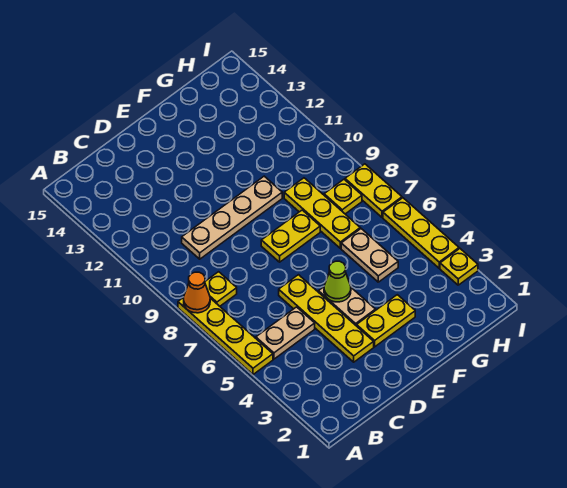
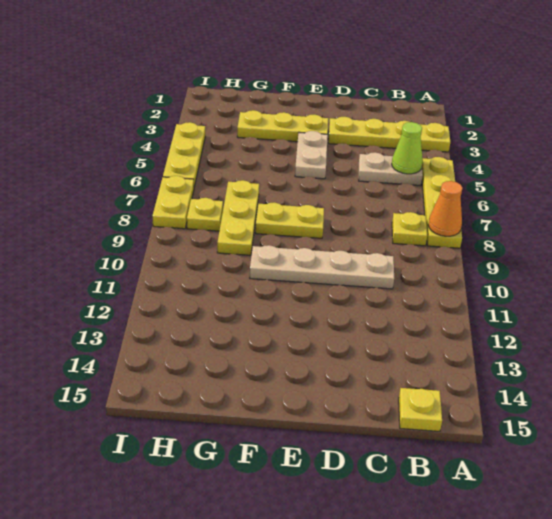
yellow 1x4 plate [279,275,374,362] -> yellow 1x4 plate turned to [328,117,450,152]
yellow 1x2 plate [357,295,415,347] -> yellow 1x3 plate [237,110,328,142]
lime 1x1 cone [324,261,351,302] -> lime 1x1 cone moved to [392,122,423,174]
tan 1x2 plate [341,229,398,282] -> none
yellow 1x1 plate [440,249,478,285] -> yellow 1x1 plate moved to [399,388,442,432]

